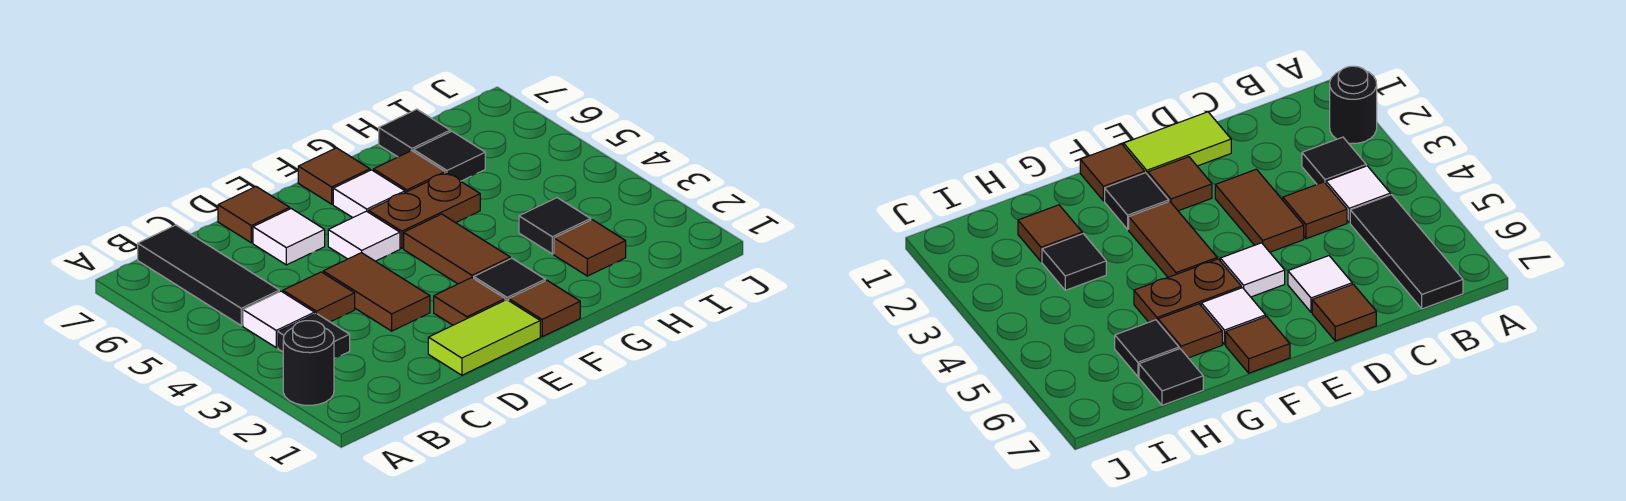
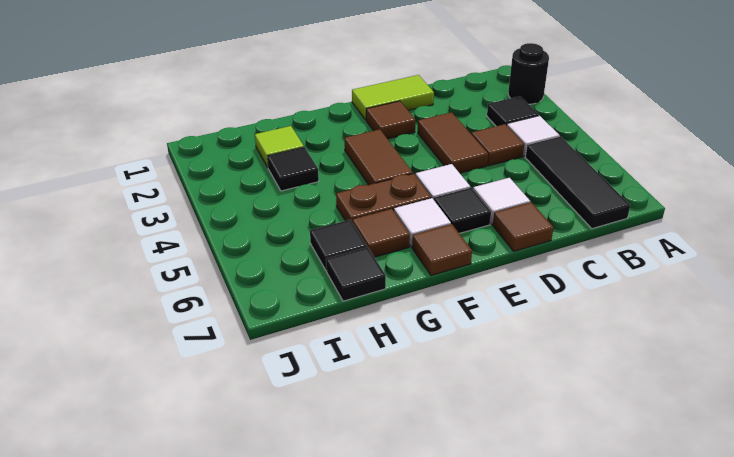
brown 1x1 tile [509,280,580,337] -> none
black 1x1 tile [474,258,545,300] -> black 1x1 tile moved to [434,188,491,233]
brown 1x1 tile [554,220,626,276] -> lime 1x1 tile [255,126,304,167]

